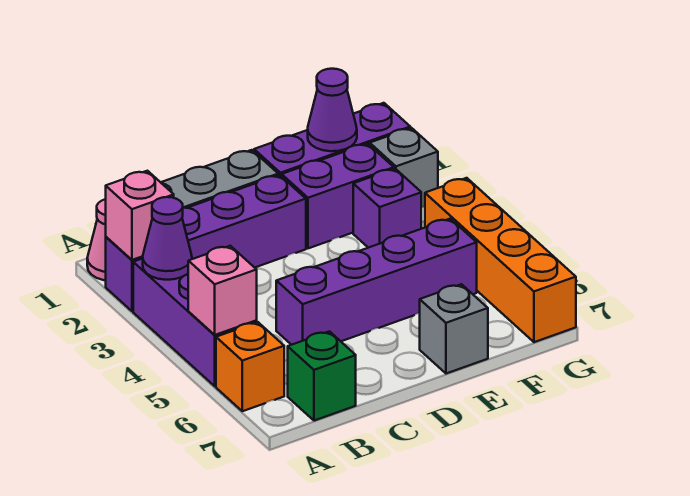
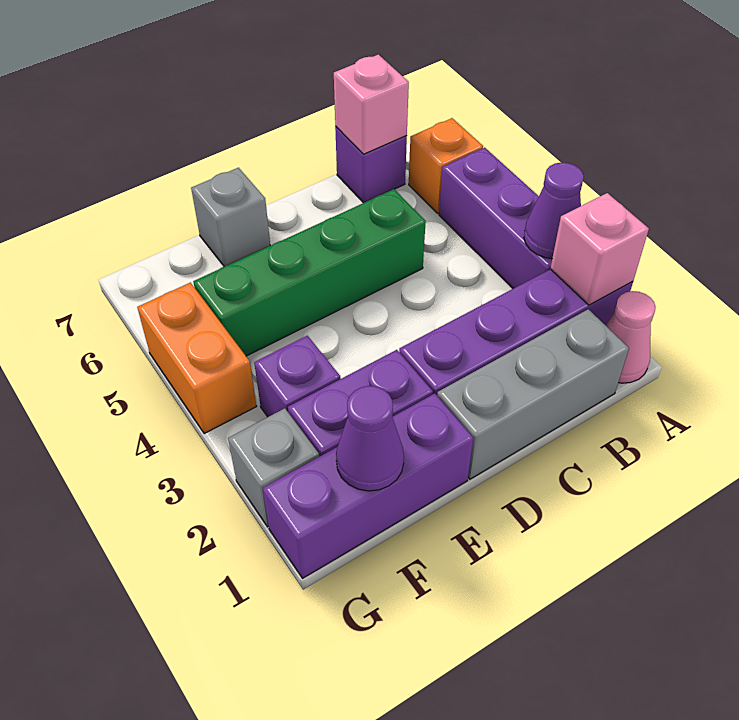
pink 1x1 brick [188,246,257,335] -> pink 1x1 brick moved to [334,54,409,154]
green 1x1 brick [288,331,356,421] -> purple 1x1 brick [335,127,407,203]
purple 1x4 brick [276,219,477,345] -> green 1x4 brick [193,189,426,356]
orange 1x4 brick [425,178,576,342] -> orange 1x2 brick [137,283,257,434]

